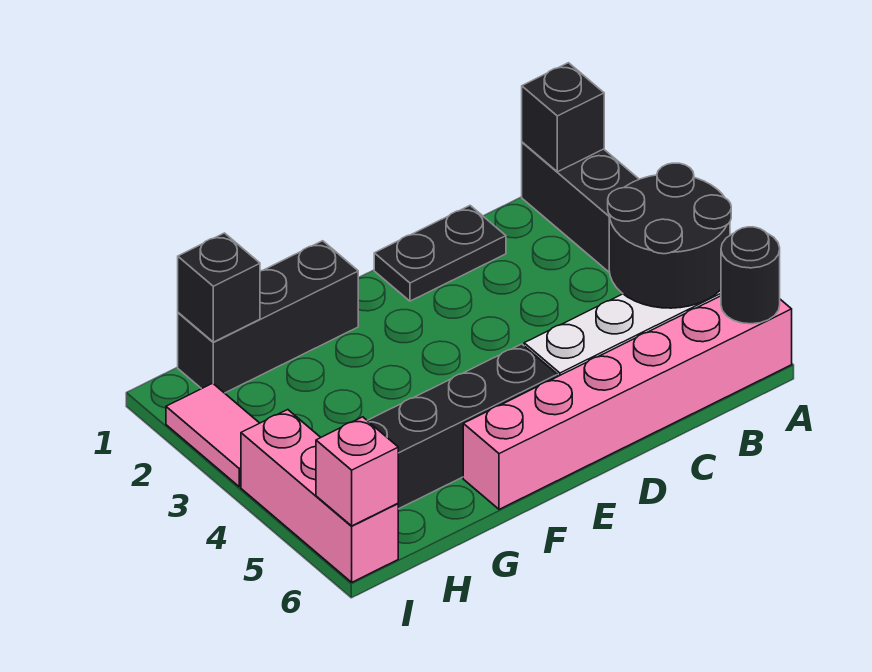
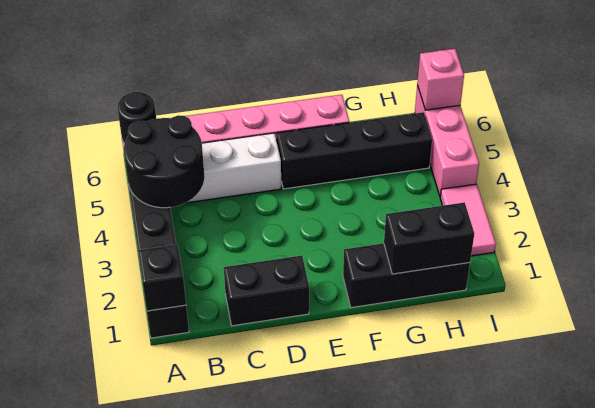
black 1x2 plate [374,206,506,301] -> black 1x2 brick [224,255,309,326]
black 1x1 brick [178,233,260,342] -> black 1x2 brick [384,202,474,274]

